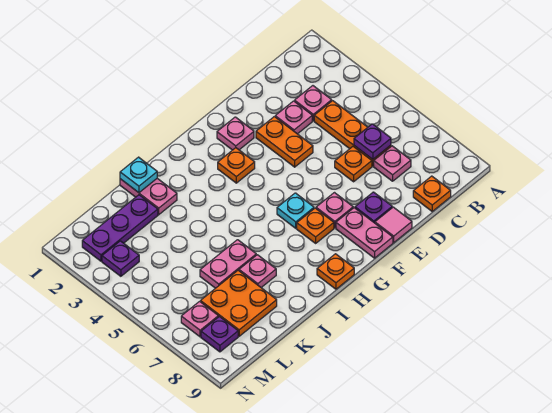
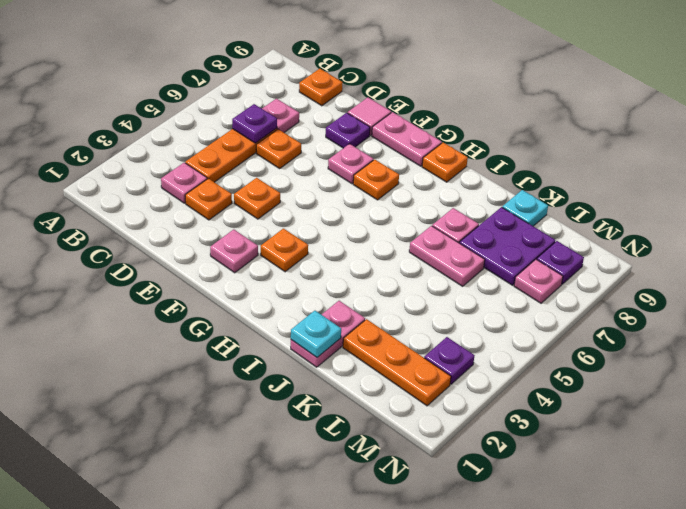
pink 1x1 plate [275,101,312,134] -> orange 1x1 plate [185,178,232,220]
orange 1x2 plate [256,117,313,167] -> orange 1x1 plate [234,178,280,219]
pink 1x2 plate [336,208,393,258] -> pink 1x2 plate turned to [372,112,442,166]
cyan 1x1 plate [277,193,314,228] -> cyan 1x1 plate moved to [502,190,548,226]
purple 1x3 plate [82,195,158,261] -> orange 1x3 plate [343,319,451,406]
orange 2x2 plate [201,270,277,336] -> purple 2x2 plate [460,207,555,285]

